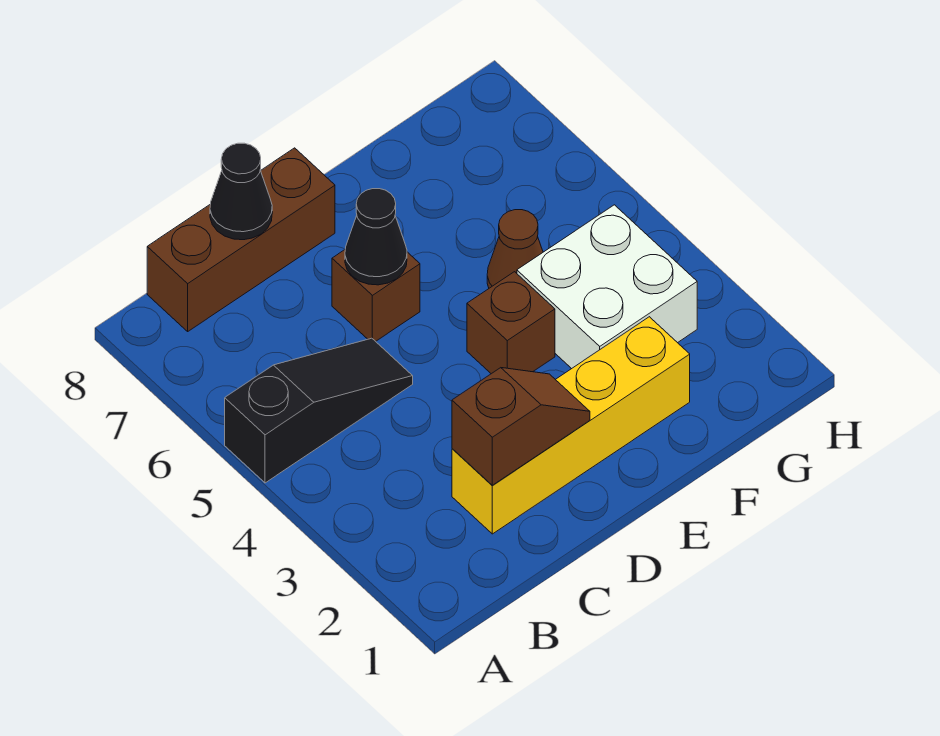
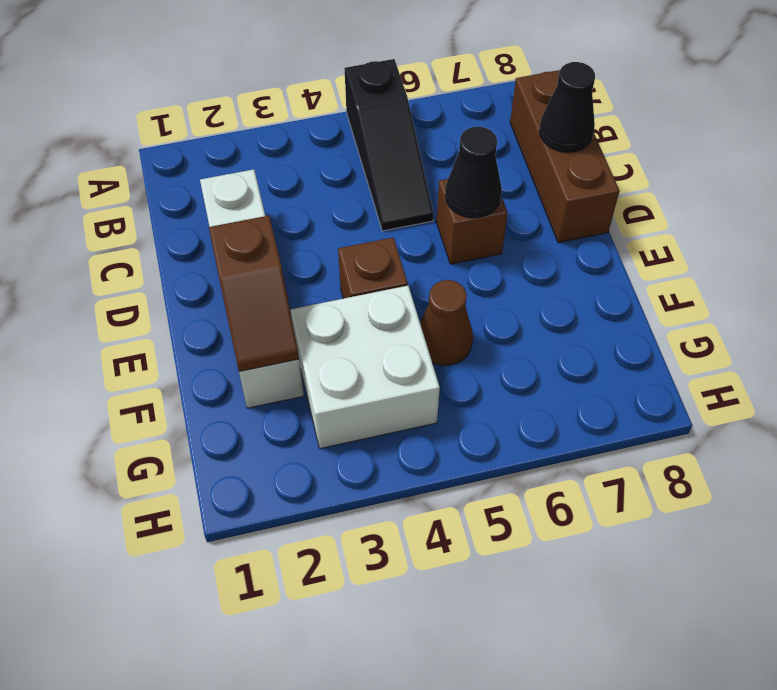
yellow 1x4 brick [452,317,690,534] -> white 1x4 brick [200,169,304,408]
brown 1x2 slope [452,368,590,485] -> brown 1x2 slope moved to [209,216,299,371]

